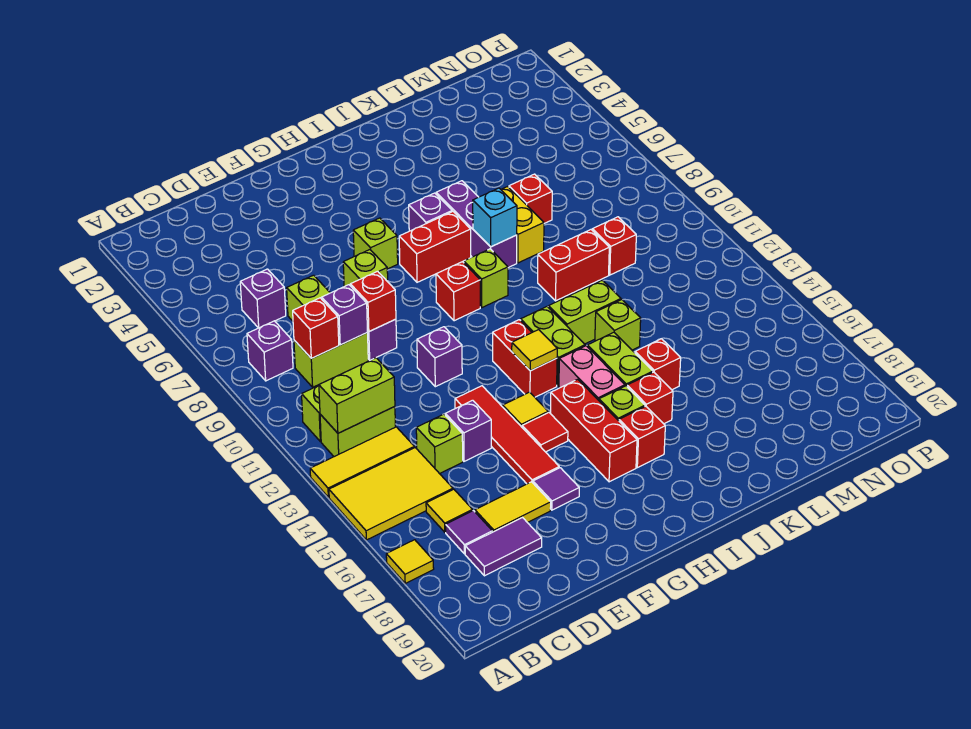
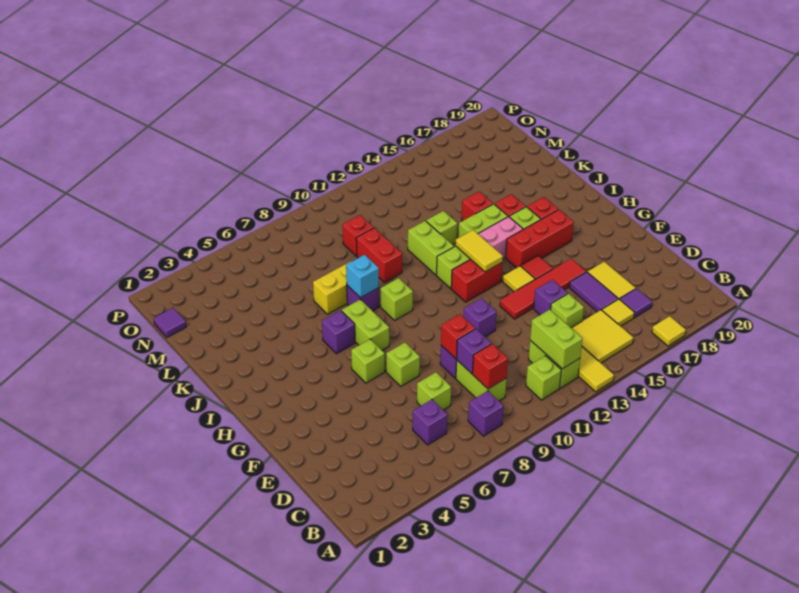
yellow 2x3 tile [329,448,453,540] -> yellow 2x2 tile [572,310,633,363]
purple 1x2 tile [465,518,542,576] -> purple 1x2 tile moved to [569,272,618,312]
purple 1x1 tile [533,468,579,510] -> purple 1x1 tile moved to [154,308,186,337]
red 1x2 brick [399,211,471,282] -> lime 1x2 brick [342,300,389,350]
red 1x1 brick [436,262,480,321] -> none
yellow 1x1 tile [512,330,557,371] -> yellow 1x2 tile [456,230,503,272]
purple 1x3 brick [436,181,517,268] -> purple 1x1 brick [347,285,379,311]
red 1x1 brick [509,174,552,223] -> none

